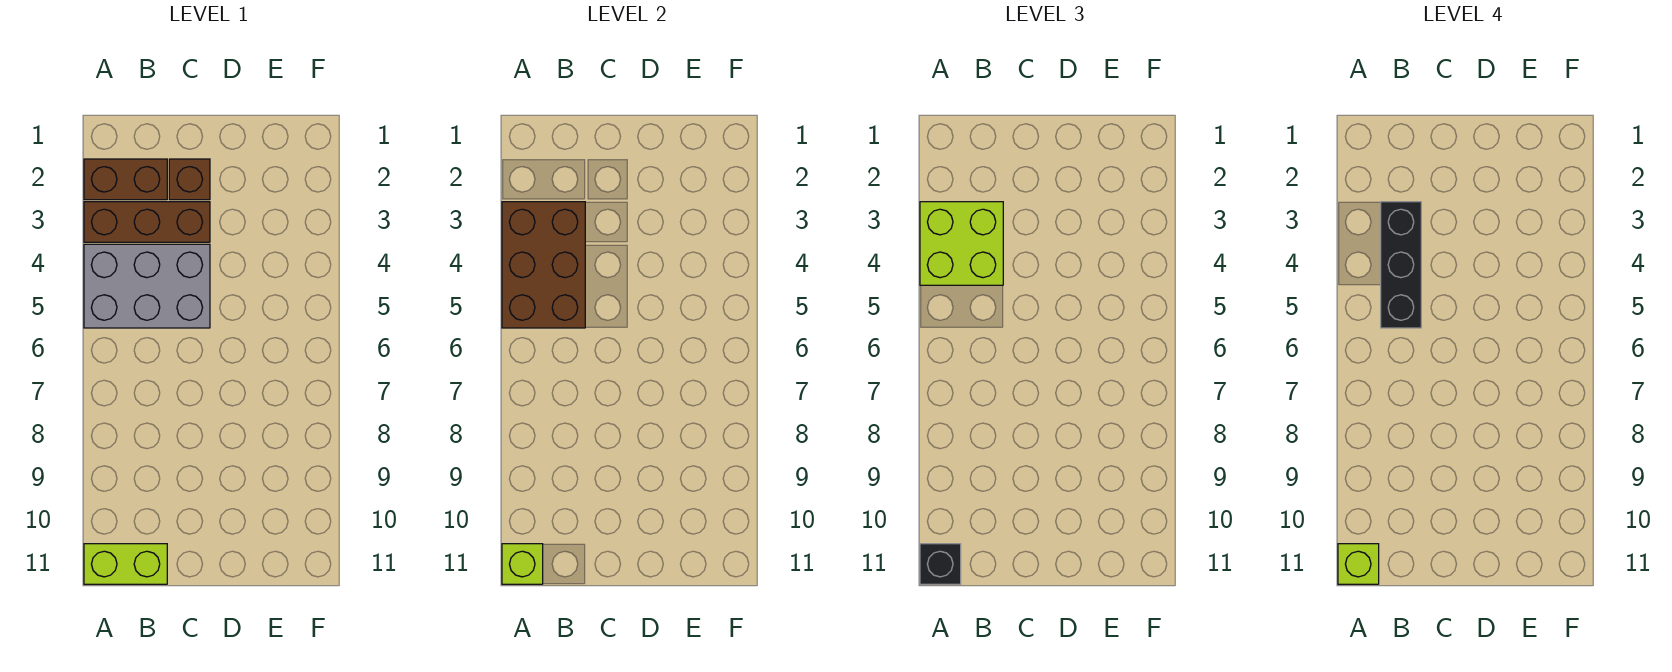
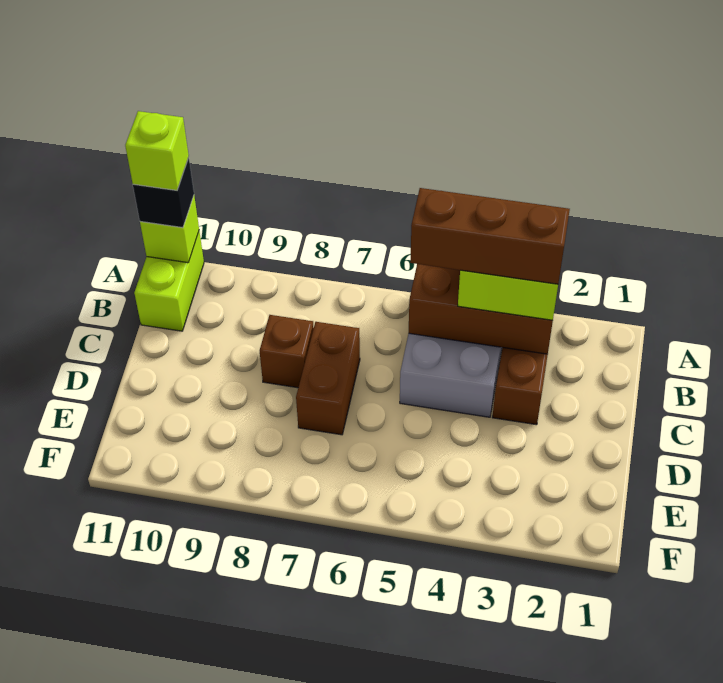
brown 1x2 brick [84,159,167,200] -> brown 1x2 brick moved to [296,322,360,435]
black 1x3 brick [1381,202,1421,328] -> brown 1x3 brick [410,188,570,284]
brown 1x1 brick [169,159,210,200] -> brown 1x1 brick moved to [260,315,314,388]

